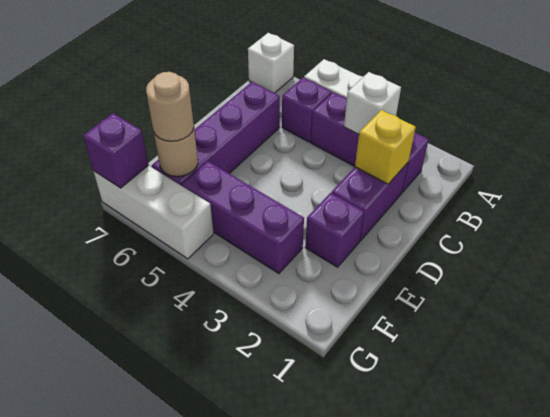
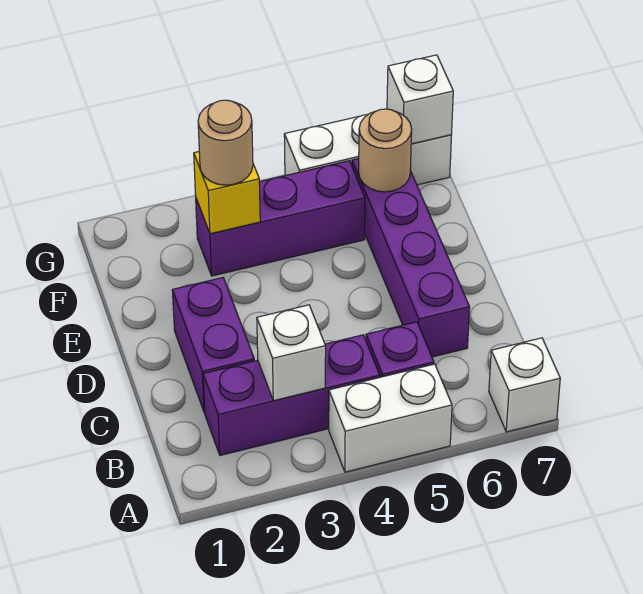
yellow 1x1 brick [355,110,416,184] -> yellow 1x1 brick moved to [194,152,260,234]
purple 1x1 brick [305,193,364,267] -> none
tan 1x1 round brick [146,72,194,141] -> tan 1x1 round brick moved to [198,100,253,185]
purple 1x1 brick [83,113,149,188] -> white 1x1 brick [387,55,453,144]

